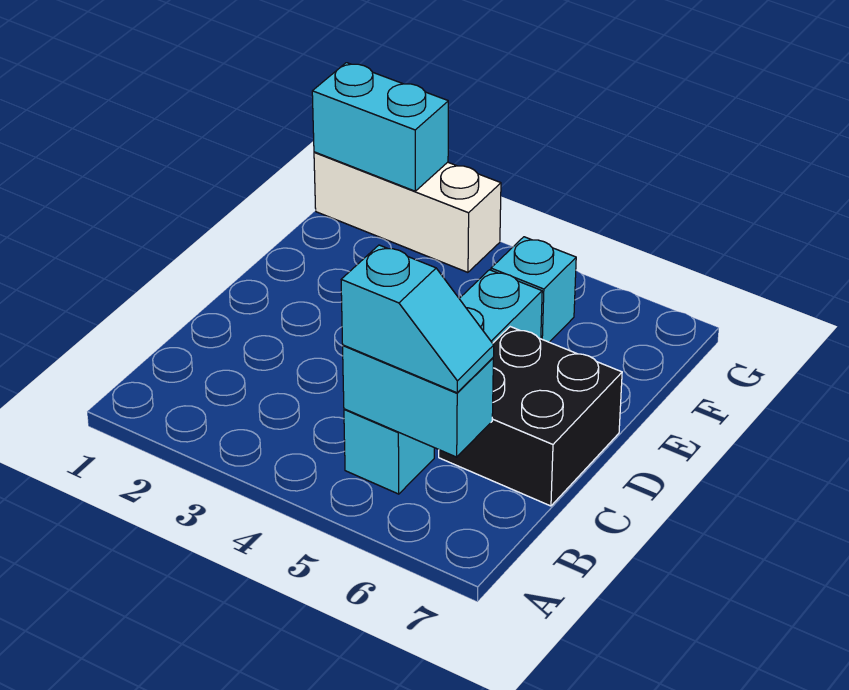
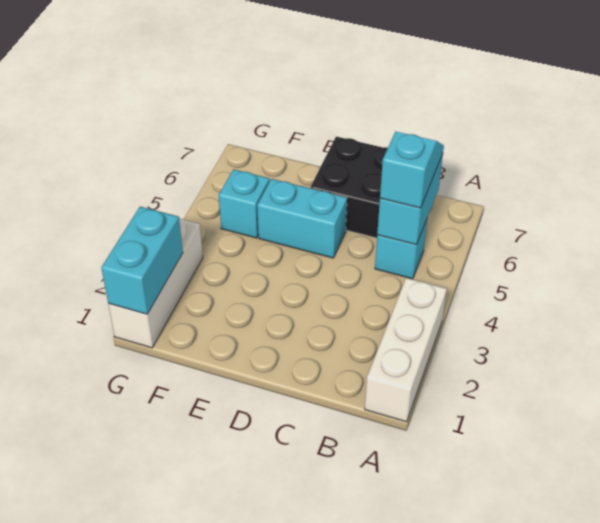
none -> white 1x3 brick [365,278,447,422]

